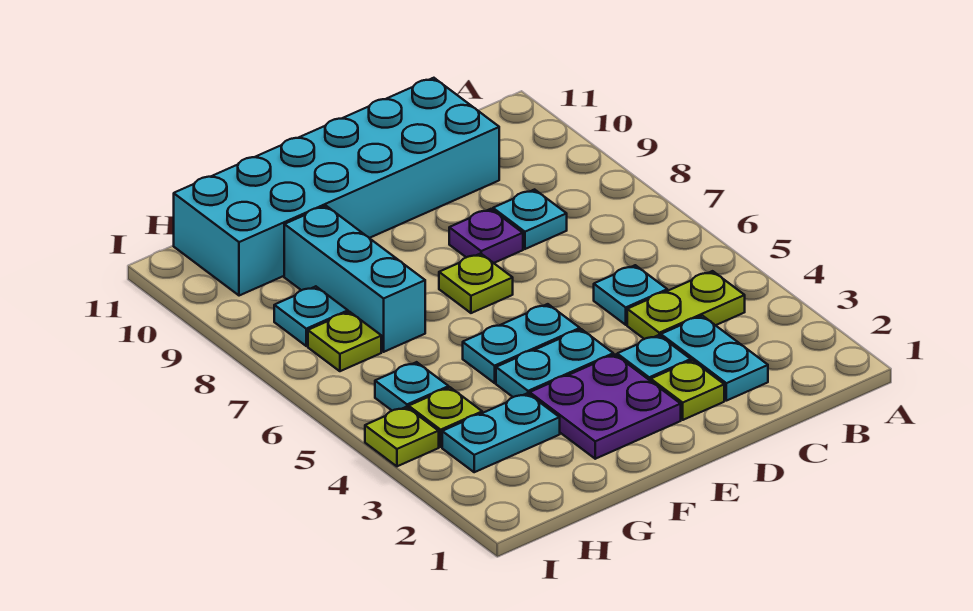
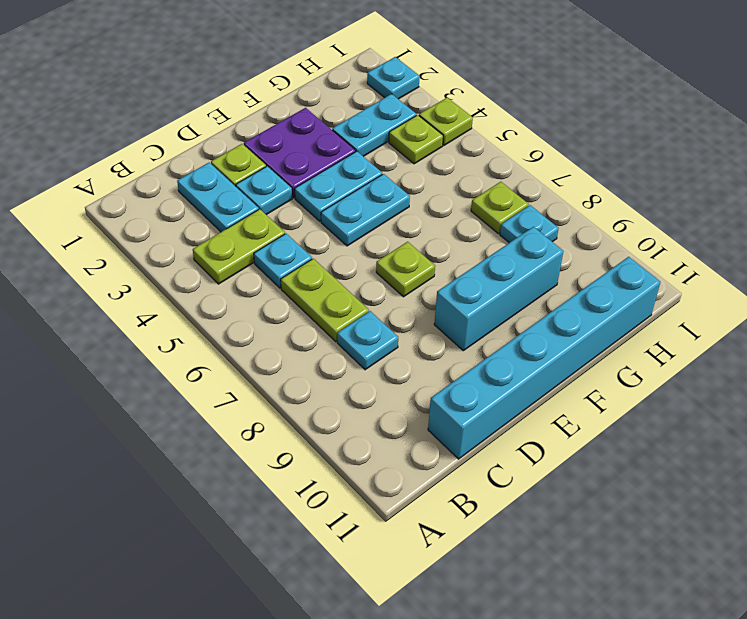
none -> lime 1x2 plate [281,259,369,342]
cyan 2x6 brick [174,78,499,296] -> cyan 1x6 brick [428,257,660,459]
purple 1x1 plate [449,209,523,263] -> none
cyan 1x3 brick [284,206,425,352] -> cyan 1x3 brick turned to [434,227,563,351]
cyan 1x1 plate [375,362,449,411] -> cyan 1x1 plate moved to [367,57,420,99]

